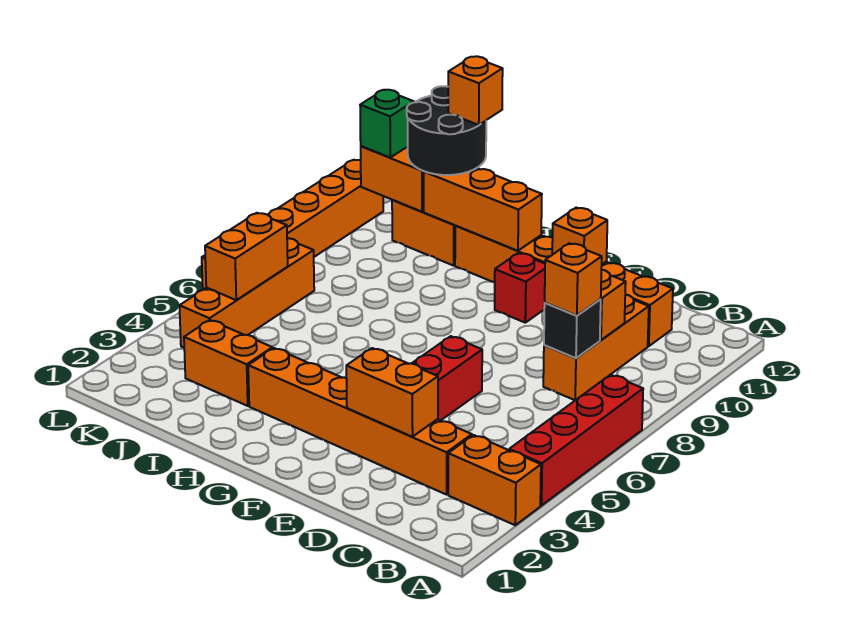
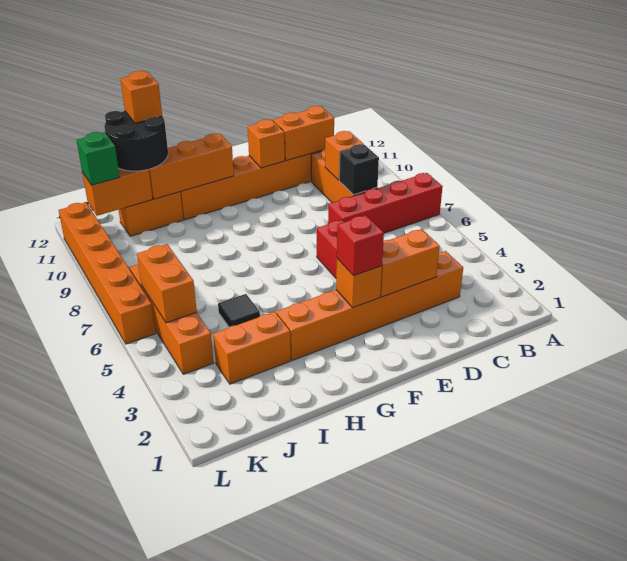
orange 1x2 brick [448,435,541,525] -> orange 1x2 brick moved to [273,106,334,161]
red 1x4 brick [509,375,643,506] -> red 1x4 brick turned to [328,173,443,233]
orange 1x1 brick [545,243,602,316] -> orange 1x1 brick moved to [336,259,382,308]
red 1x1 brick [495,253,545,323] -> red 1x1 brick moved to [337,215,384,276]
none -> black 1x1 tile [218,294,260,327]

